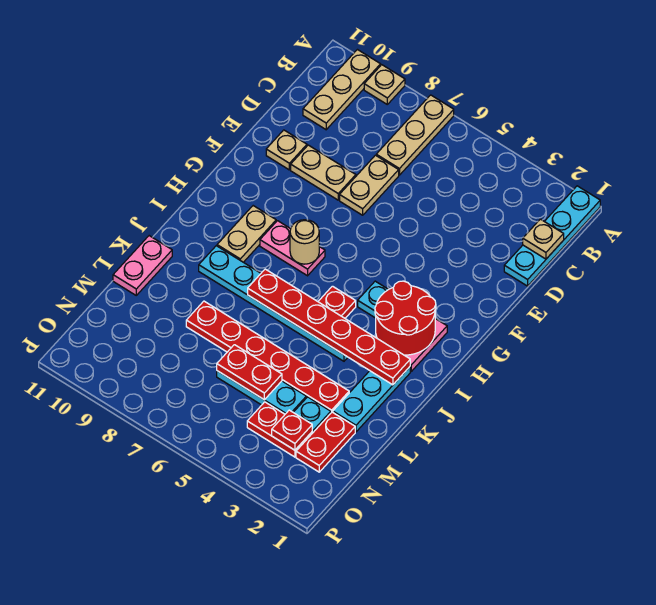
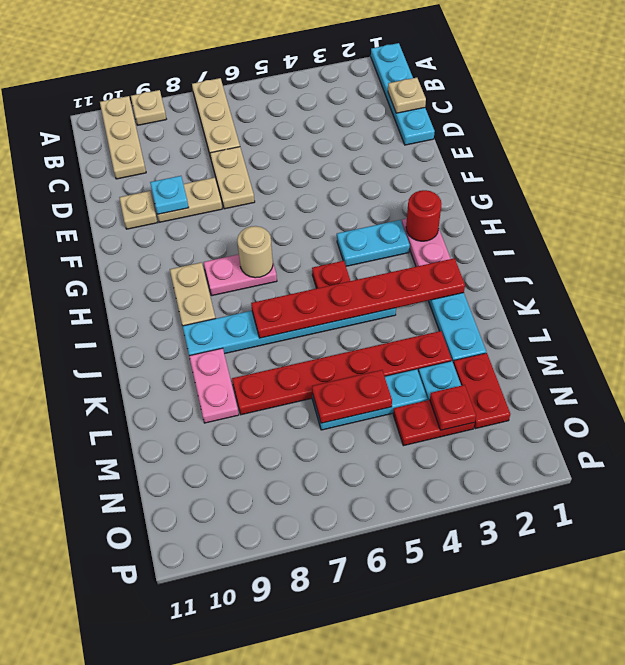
none -> cyan 1x1 plate [150,176,189,214]
red 2x2 round brick [375,281,436,355] -> red 1x1 round brick [406,190,442,241]
pink 1x2 plate [113,236,172,295] -> pink 1x2 plate moved to [189,348,239,423]

